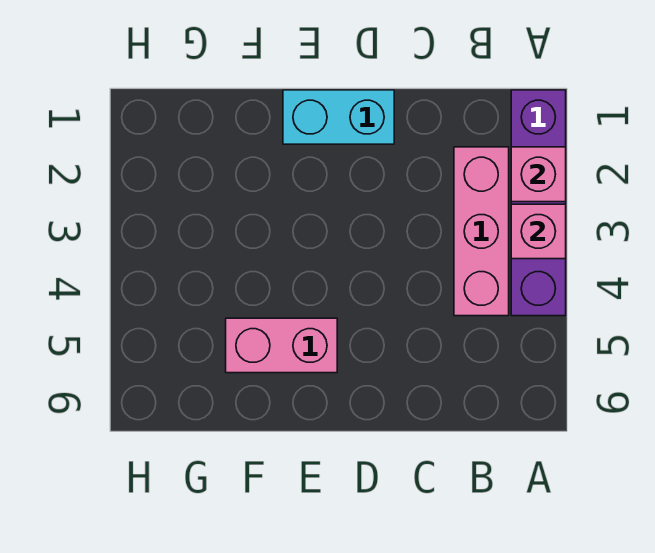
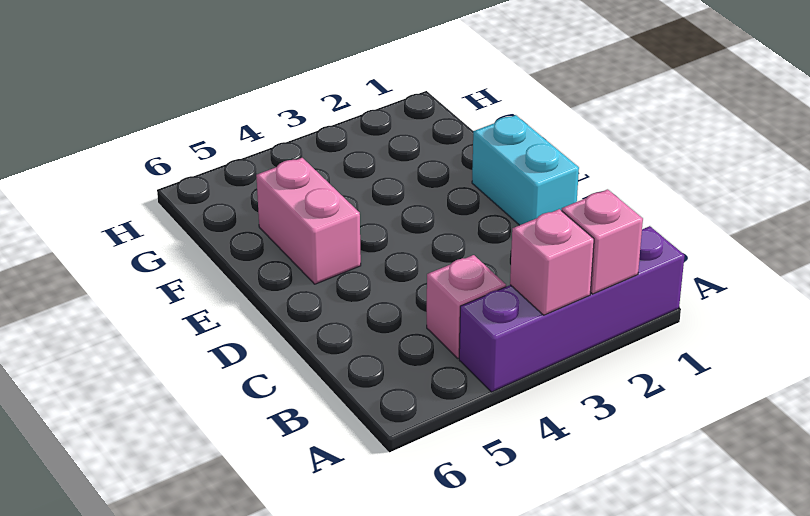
pink 1x3 brick [454,147,509,316] -> pink 1x1 brick [427,255,506,358]

